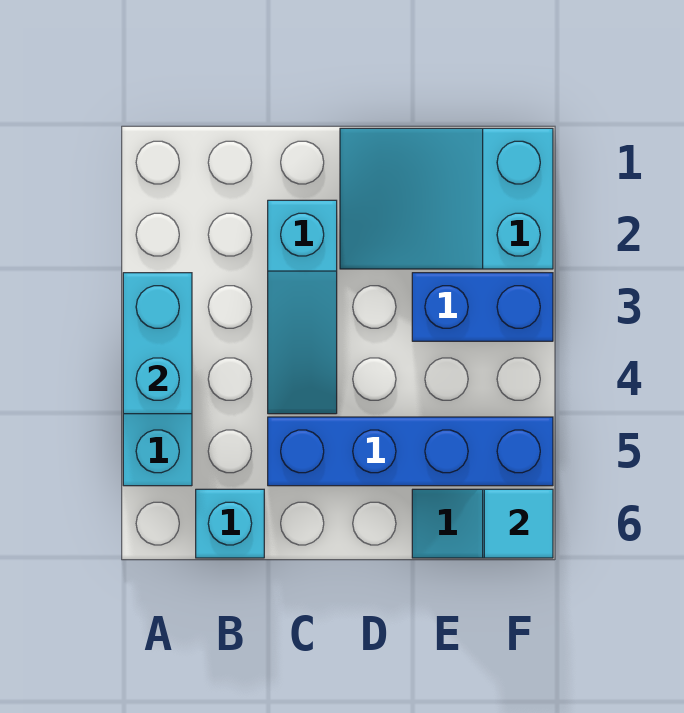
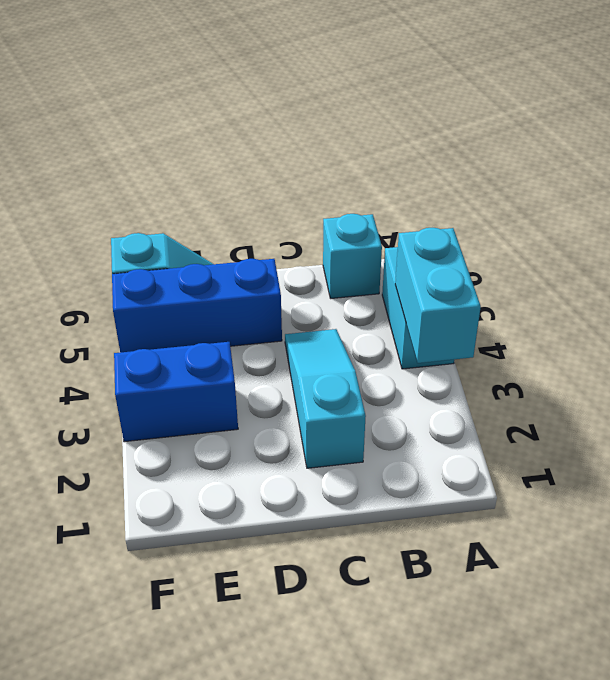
blue 1x4 brick [268,417,553,486] -> blue 1x3 brick [112,259,282,353]
cyan 2x3 slope [340,128,553,269] -> none
cyan 1x1 tile [484,489,553,558] -> none

